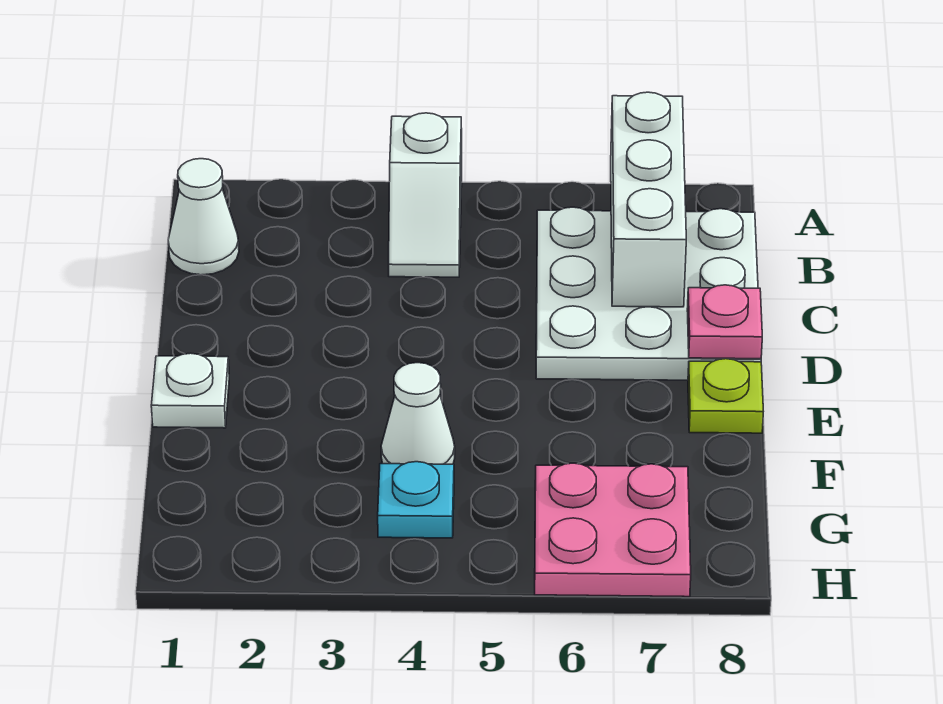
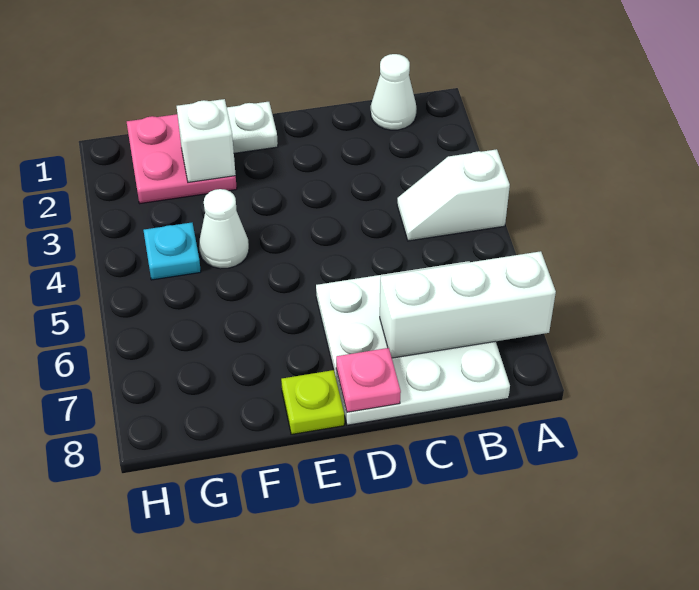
none -> white 1x1 brick [177,99,236,182]
pink 2x2 plate [535,463,691,597] -> pink 2x2 plate moved to [127,114,237,203]

